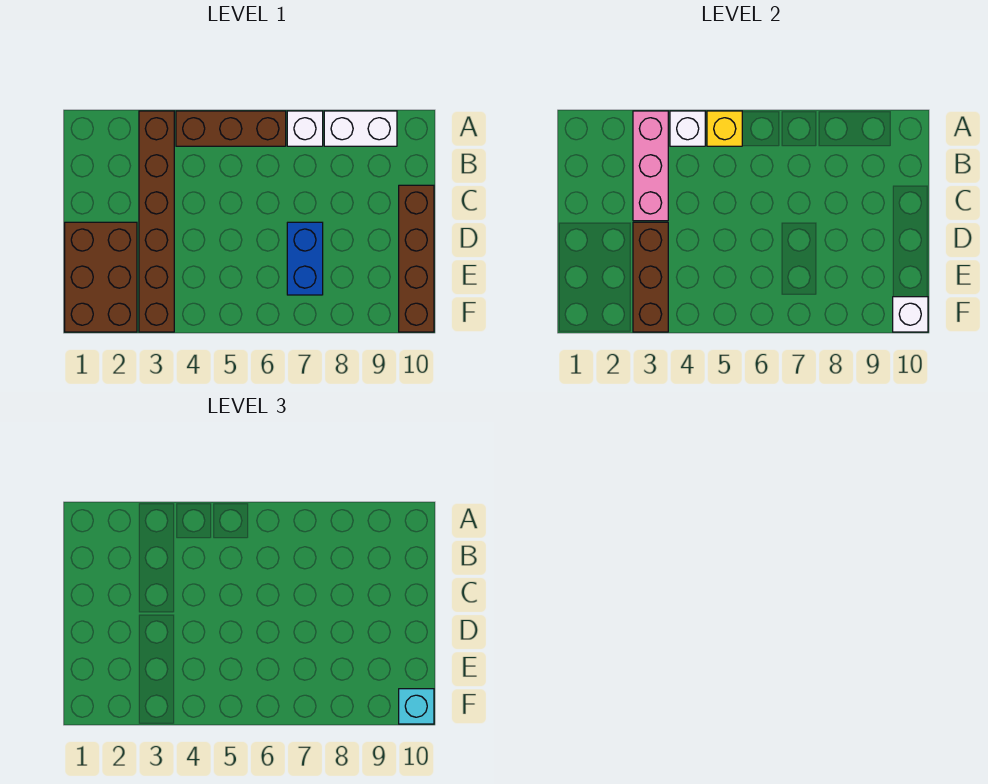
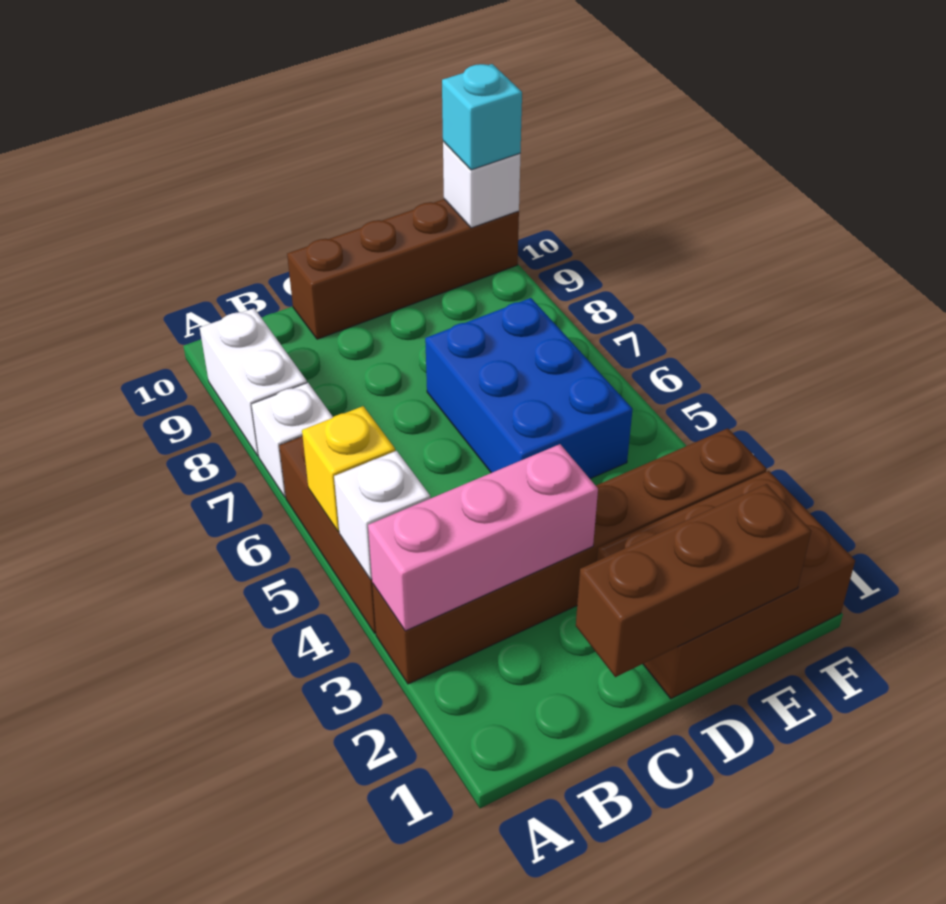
brown 1x3 brick [633,222,668,332] -> brown 1x3 brick moved to [576,484,811,677]
blue 1x2 brick [287,222,323,295] -> blue 2x3 brick [425,298,633,479]

